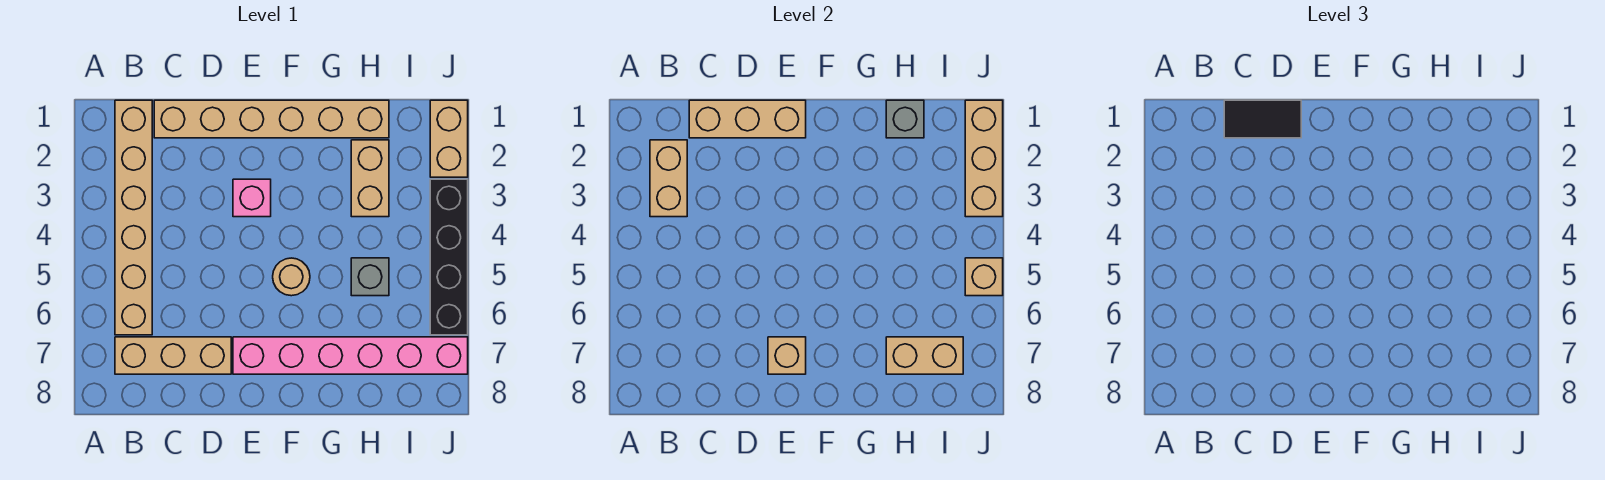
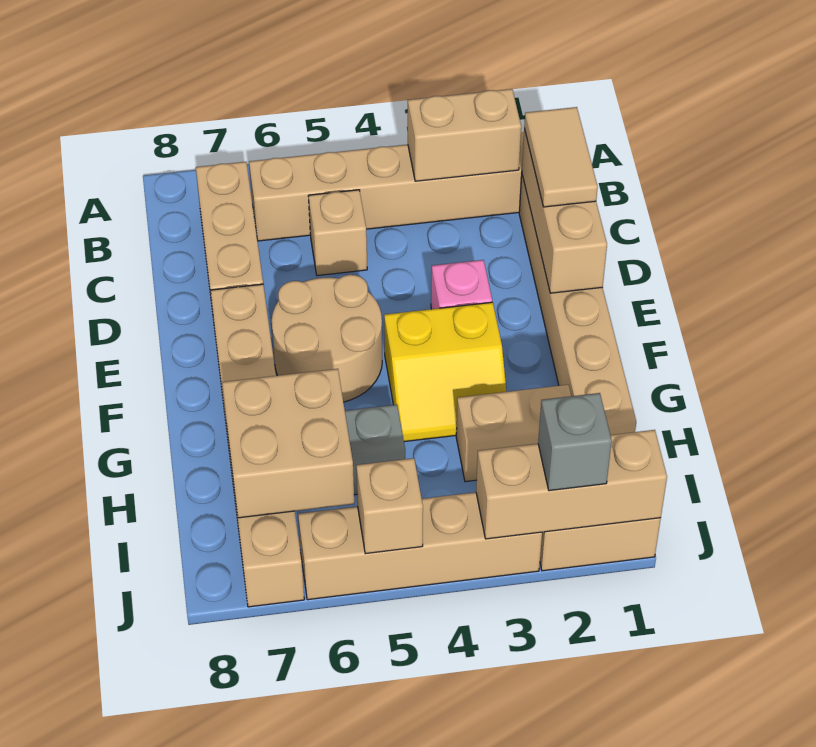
black 1x2 tile [1224,100,1301,138] -> tan 1x2 tile [524,107,598,207]
pink 1x6 brick [233,337,468,374] -> tan 1x6 brick [210,284,304,607]
tan 1x1 brick [768,337,806,374] -> tan 1x1 brick moved to [309,190,367,276]
none -> yellow 2x2 slope [384,302,506,442]
tan 1x1 round brick [273,258,310,296] -> tan 2x2 round brick [272,275,382,402]
grey 1x1 brick [886,100,924,138] -> grey 1x1 brick moved to [538,393,612,491]
tan 1x2 brick [886,337,963,374] -> tan 2x2 brick [222,369,354,518]
black 1x4 brick [430,179,468,335] -> tan 1x4 brick [298,492,542,600]

